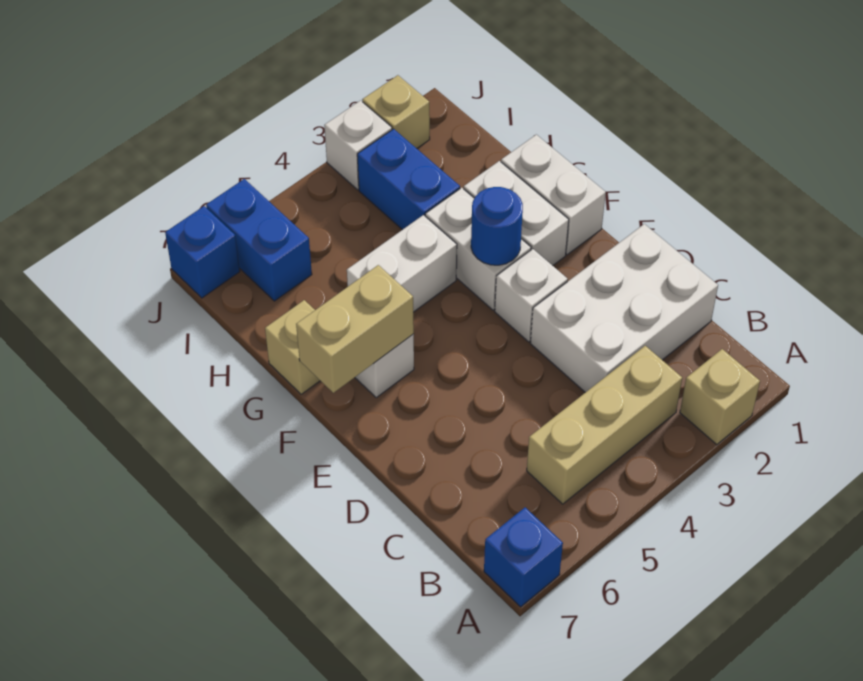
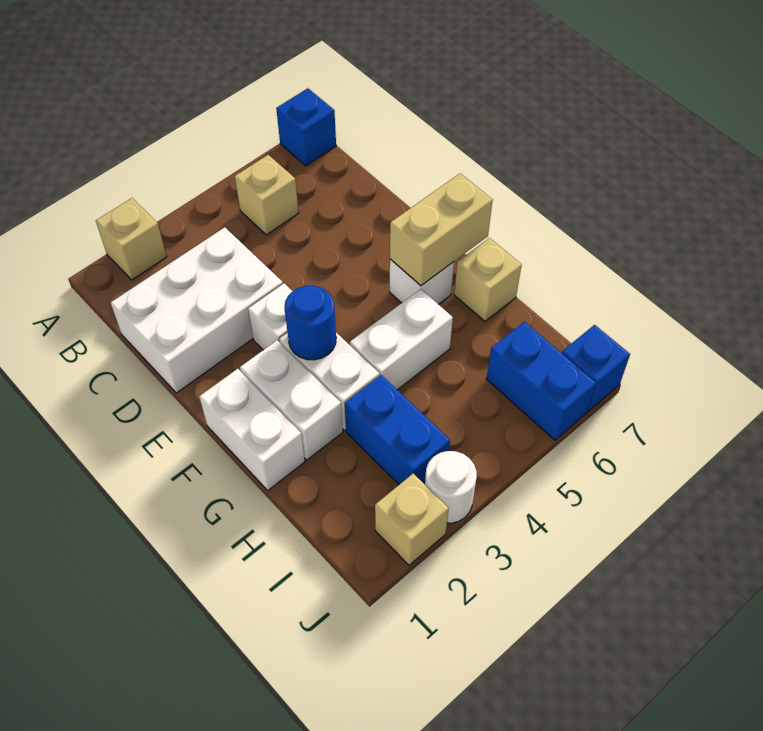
tan 1x3 brick [527,346,682,504] -> tan 1x1 brick [235,155,299,235]
white 1x1 brick [324,100,392,190] -> white 1x1 round brick [425,451,477,523]

